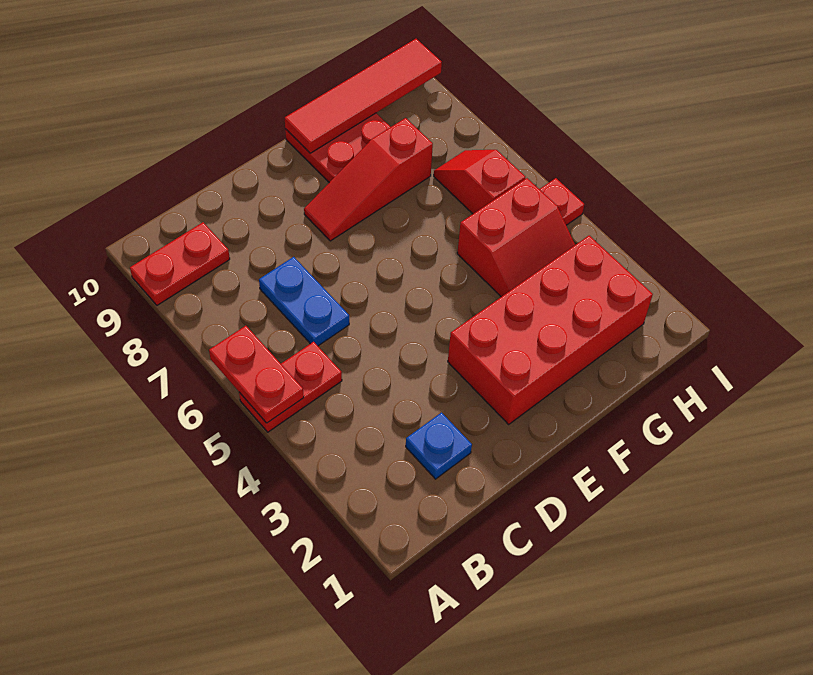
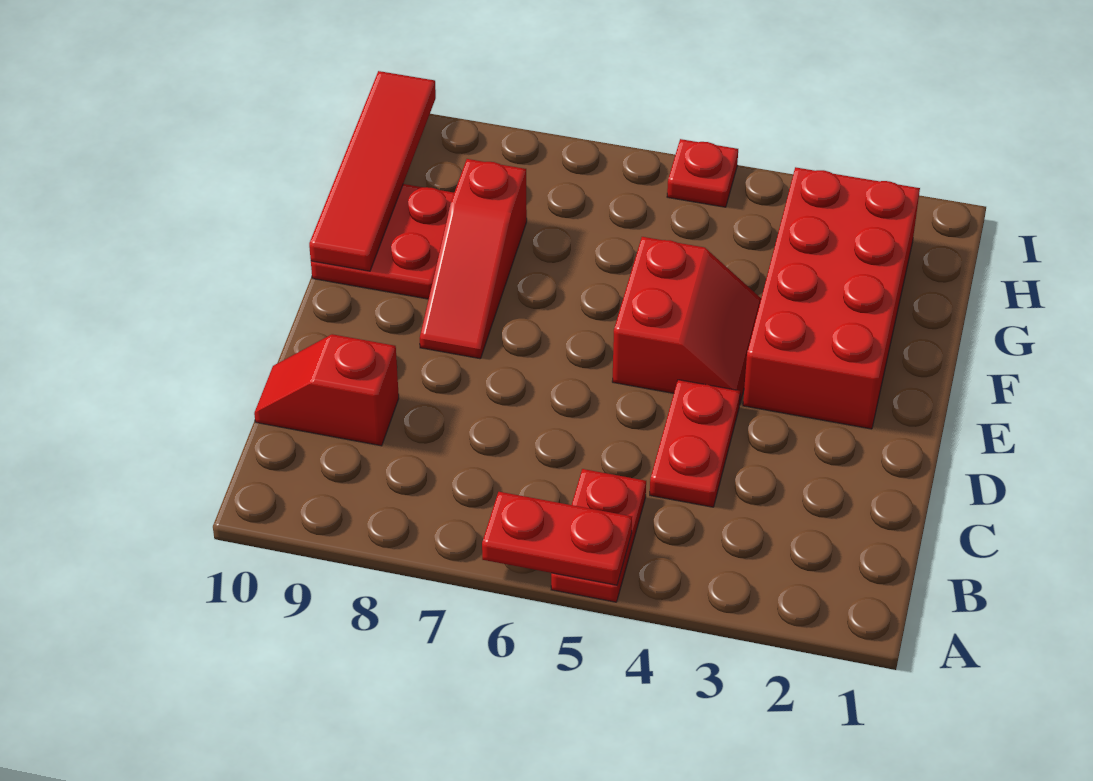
red 1x2 plate [130,222,230,305] -> red 1x2 plate moved to [650,380,740,507]
blue 1x1 plate [406,413,472,479] -> none
blue 1x2 plate [259,257,349,346] -> none
red 2x2 slope [457,178,575,297] -> red 2x2 slope moved to [612,237,761,405]
red 1x2 slope [434,150,525,214] -> red 1x2 slope moved to [254,334,399,446]

